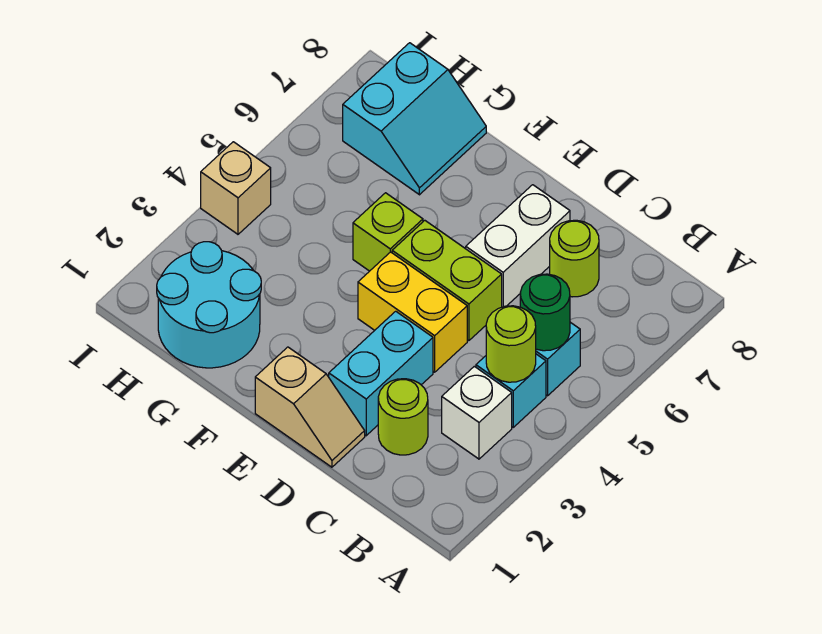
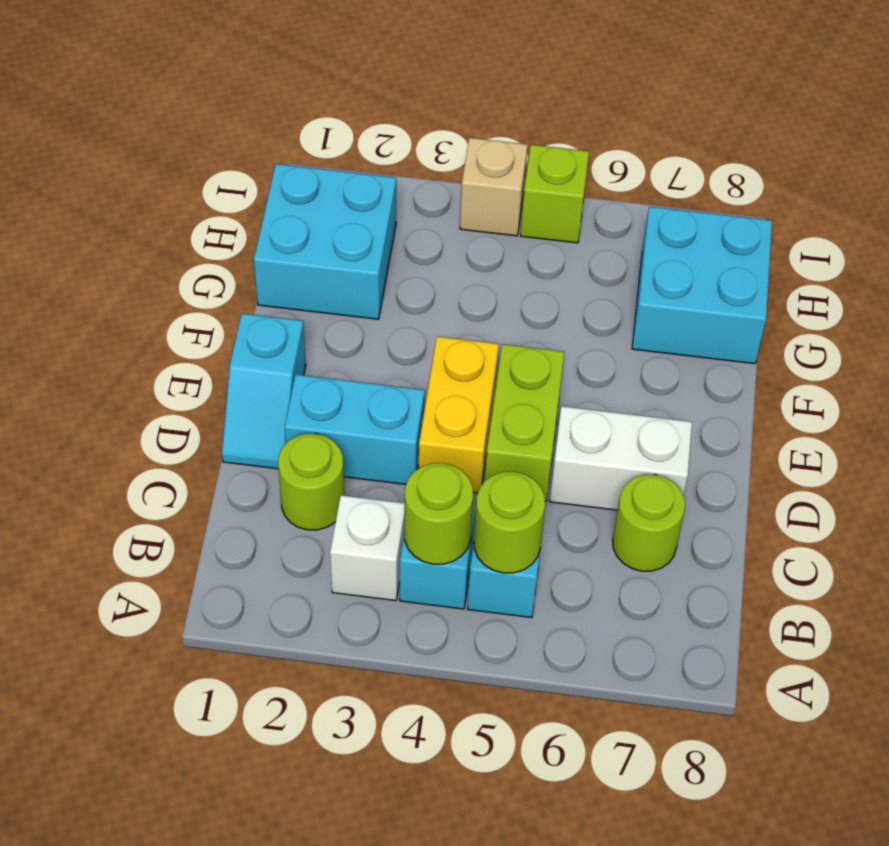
green 1x1 round brick [520,274,570,351] -> lime 1x1 round brick [474,472,545,573]
tan 1x2 slope [255,347,365,467] -> cyan 1x2 slope [222,313,306,469]
lime 1x1 brick [353,193,423,271] -> lime 1x1 brick moved to [520,145,589,243]
cyan 2x2 round brick [157,242,261,368] -> cyan 2x2 brick [254,164,396,319]
cyan 2x2 slope [343,43,486,195] -> cyan 2x2 brick [632,206,772,364]

